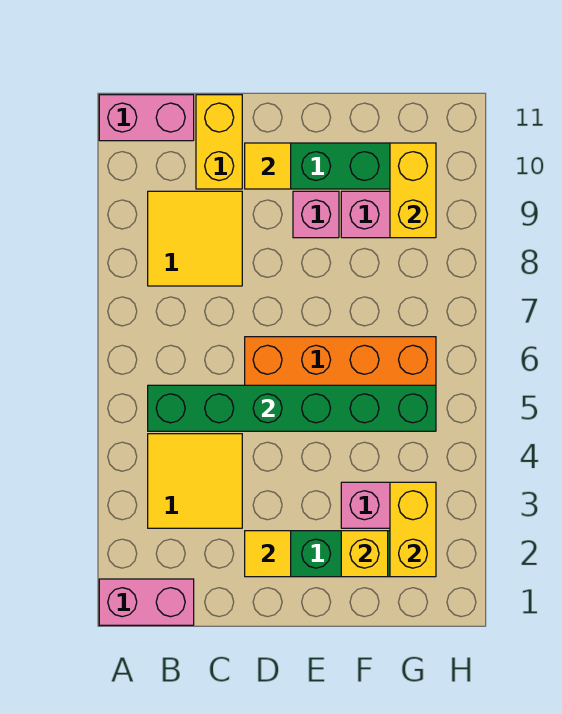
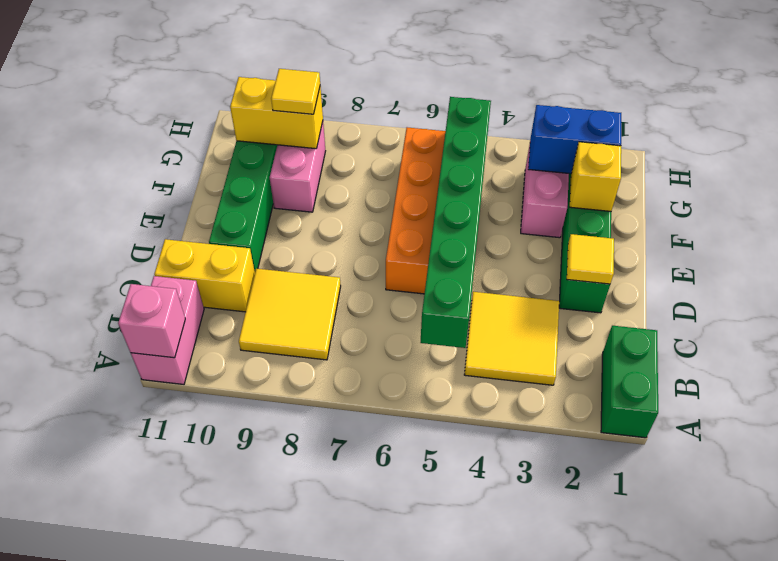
pink 1x2 brick [99,579,194,625] -> green 1x2 brick [601,326,658,438]
yellow 1x1 tile [245,143,291,189] -> yellow 1x1 tile moved to [271,69,320,114]
pink 1x1 brick [293,191,339,238] -> pink 1x1 brick moved to [118,284,185,358]
yellow 1x2 brick [390,482,436,577] -> blue 1x2 brick [528,105,621,174]

